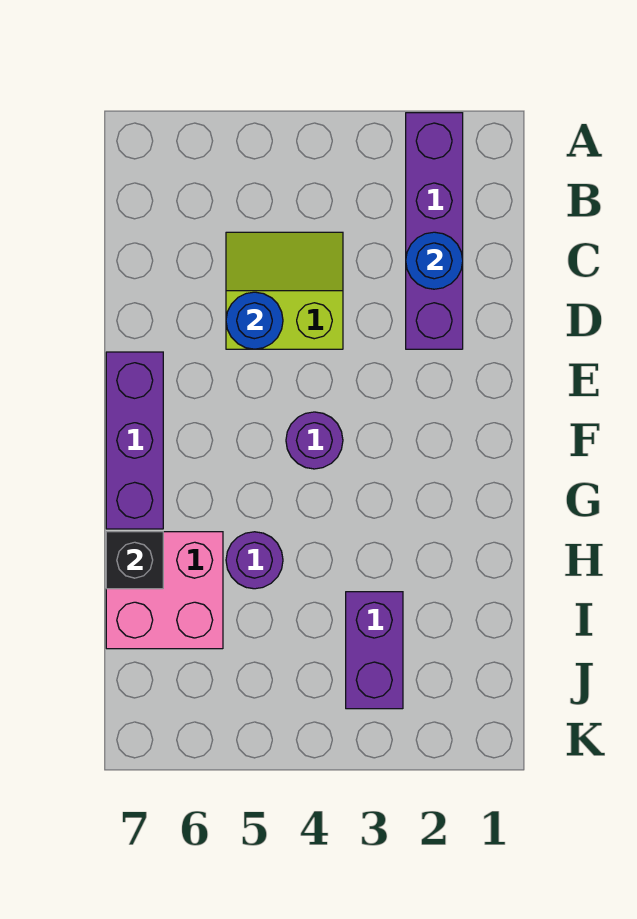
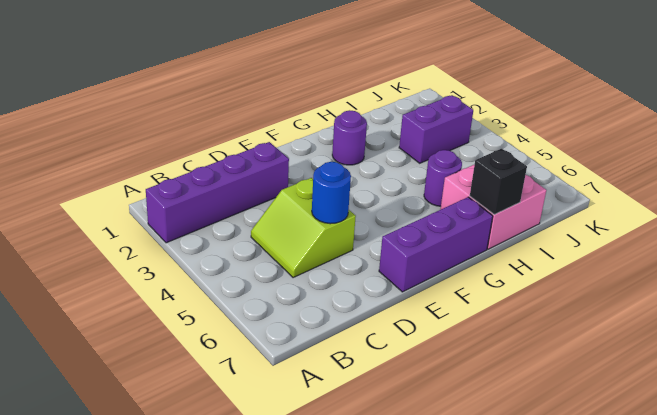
blue 1x1 round brick [406,232,463,289] -> none
purple 1x1 round brick [286,412,343,469] -> purple 1x1 round brick moved to [332,110,367,165]

